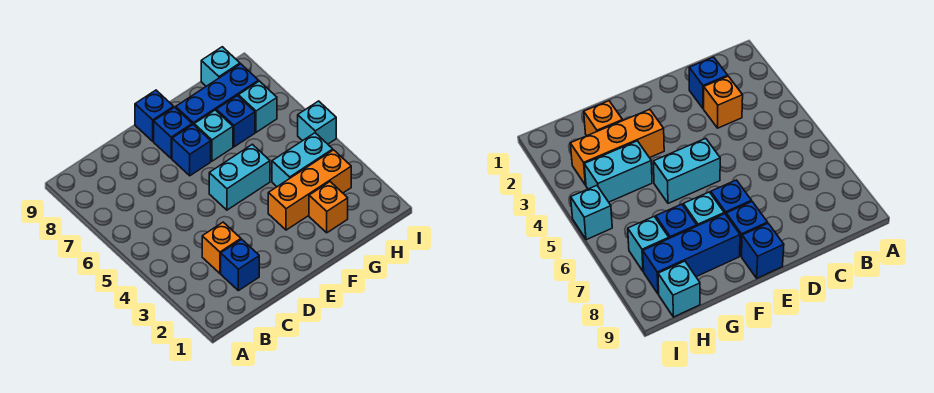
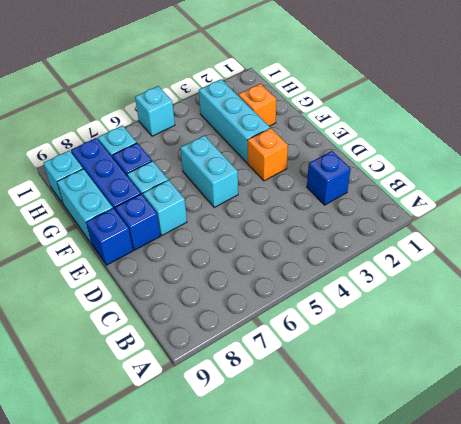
orange 1x1 brick [202,222,241,273] -> orange 1x1 brick moved to [248,128,288,181]
blue 1x1 brick [172,125,211,176] -> cyan 1x1 brick [143,180,187,235]
orange 1x3 brick [268,150,351,230] -> cyan 1x3 brick [198,79,270,163]
cyan 1x2 brick [272,133,333,187] -> cyan 1x2 brick moved to [57,169,113,244]

